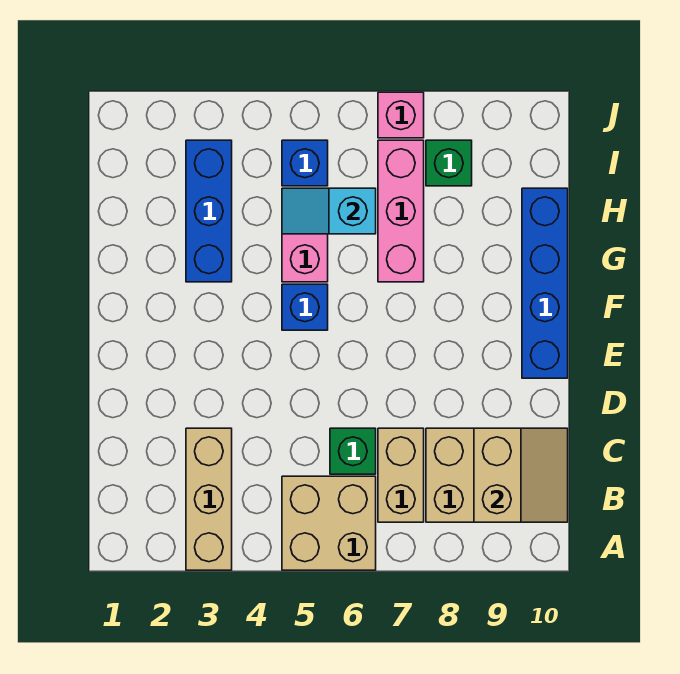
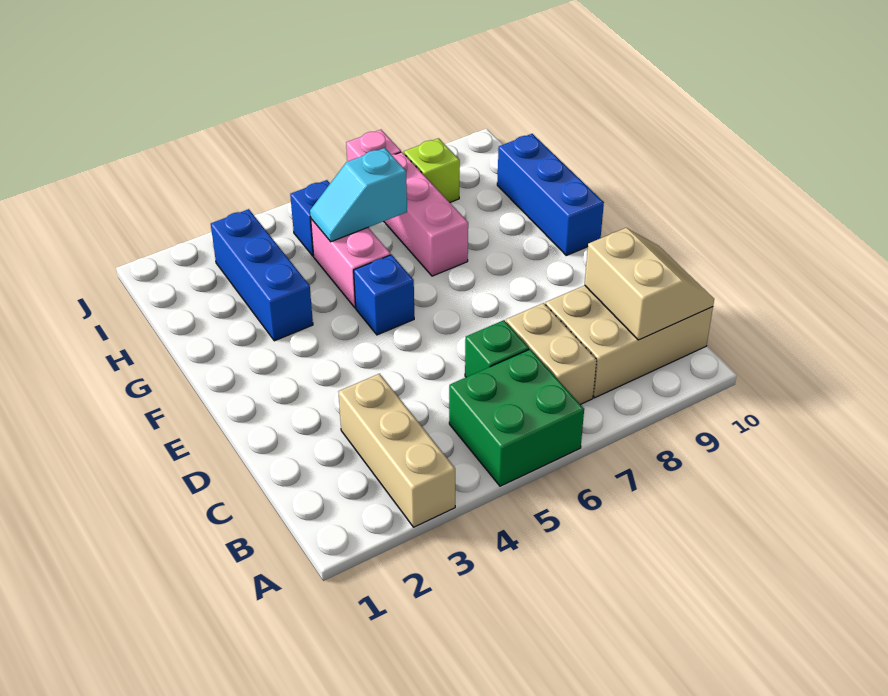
tan 2x2 brick [282,476,376,570] -> green 2x2 brick [449,349,584,486]
blue 1x4 brick [522,188,568,378] -> blue 1x3 brick [497,134,604,255]
green 1x1 brick [426,140,472,186] -> lime 1x1 brick [404,138,460,202]

